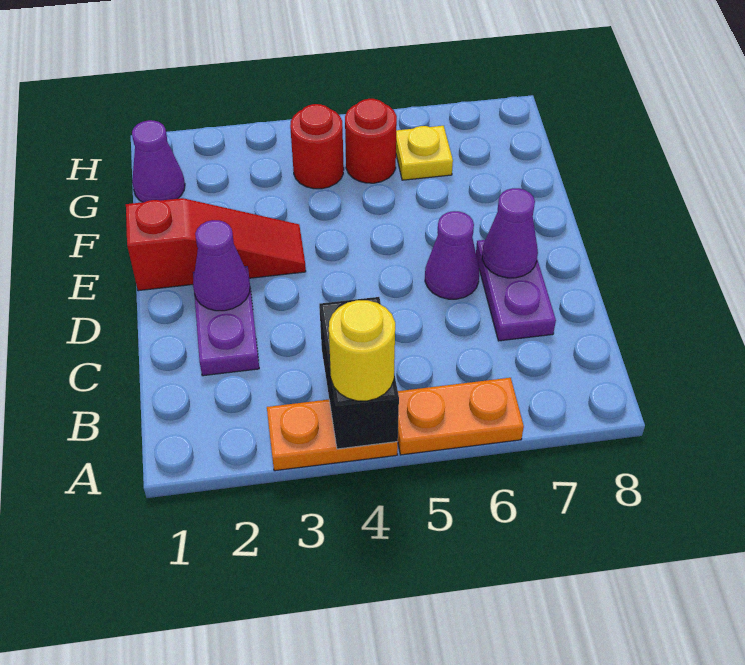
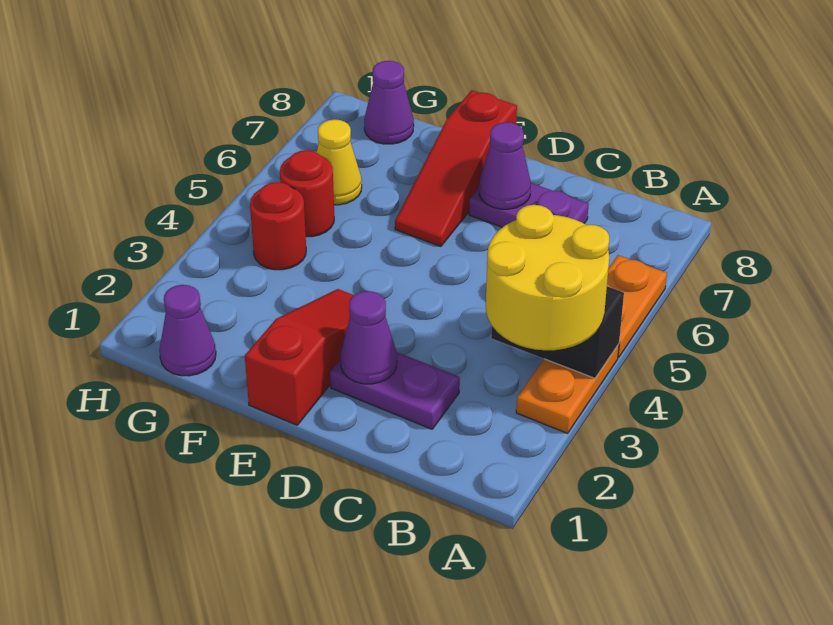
yellow 1x1 round brick [329,300,395,401] -> yellow 2x2 round brick [486,205,609,350]
purple 1x1 cone [425,211,479,299] -> purple 1x1 cone moved to [364,61,414,144]
none -> red 1x3 slope [395,90,517,247]
yellow 1x1 plate [396,126,453,180] -> yellow 1x1 cone [317,119,362,205]

